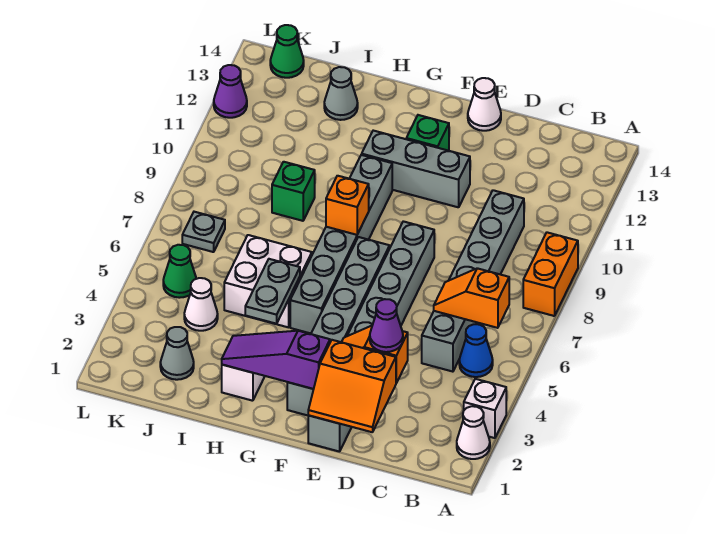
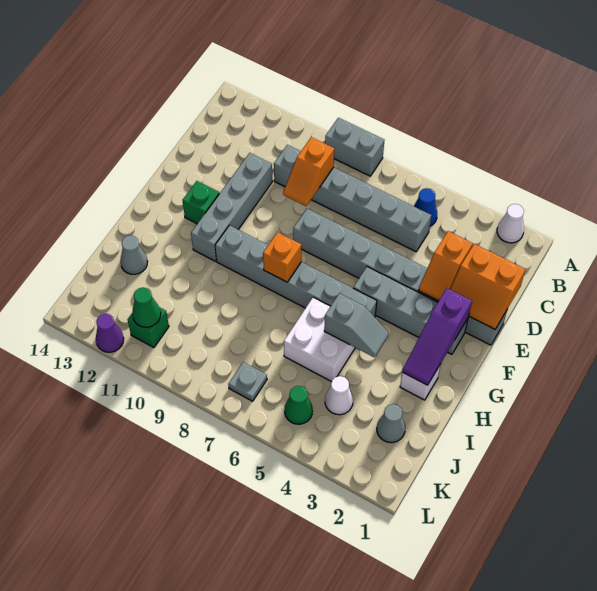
white 1x1 brick [464,379,506,438] -> none
orange 1x2 brick [523,232,578,316] -> grey 1x2 brick [325,118,384,176]
orange 1x2 slope [434,268,509,328] -> orange 1x2 slope moved to [283,137,334,206]
orange 2x2 slope [308,340,396,432] -> orange 2x2 slope turned to [450,244,526,329]
purple 1x1 cone [370,299,403,352] -> none
grey 1x3 brick [362,131,470,207] -> grey 1x4 brick [191,153,273,261]
white 1x1 cone [468,78,501,131] -> none
grey 1x6 brick [287,237,390,415] -> grey 1x4 brick [353,267,468,354]
grey 1x2 plate [245,259,300,324] -> grey 1x2 slope [324,293,389,358]
green 1x1 brick [272,162,315,221] -> green 1x1 brick moved to [128,307,169,348]
green 1x1 cone [270,25,304,78] -> green 1x1 cone moved to [132,287,161,327]

